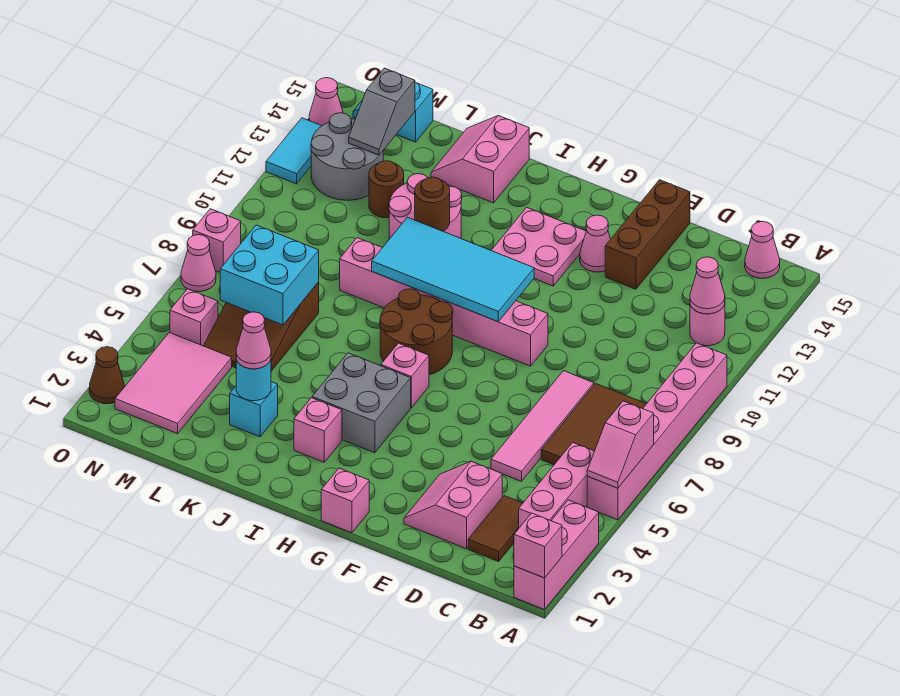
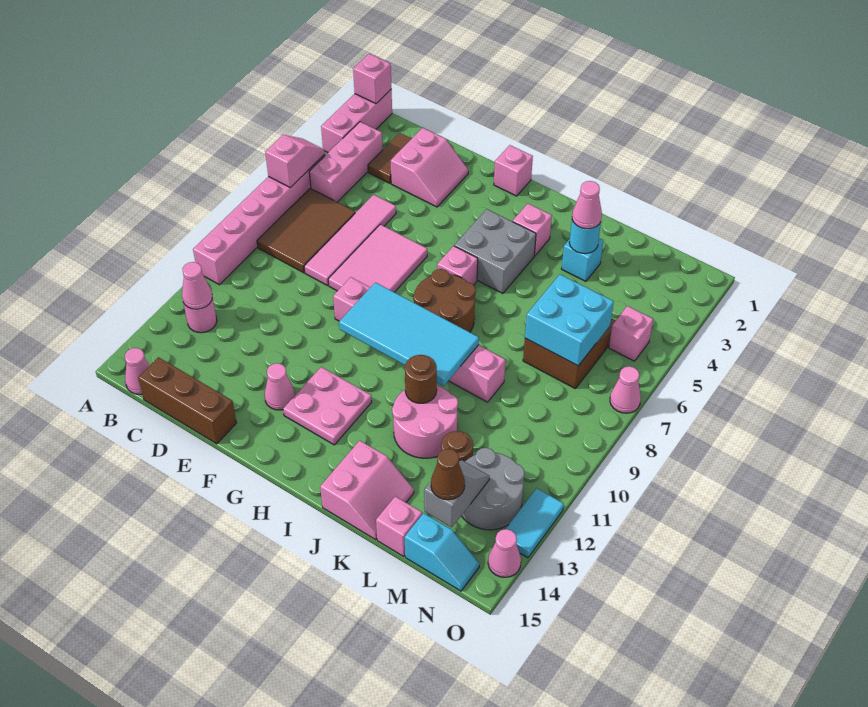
brown 1x3 brick [605,180,690,289] -> brown 1x3 brick turned to [138,357,236,444]
pink 2x3 tile [115,333,232,434] -> pink 2x3 tile moved to [328,224,427,292]
brown 1x1 cone [89,347,124,404] -> brown 1x1 cone moved to [431,449,465,500]
pink 1x1 brick [193,209,241,272] -> pink 1x1 brick moved to [376,496,422,557]

